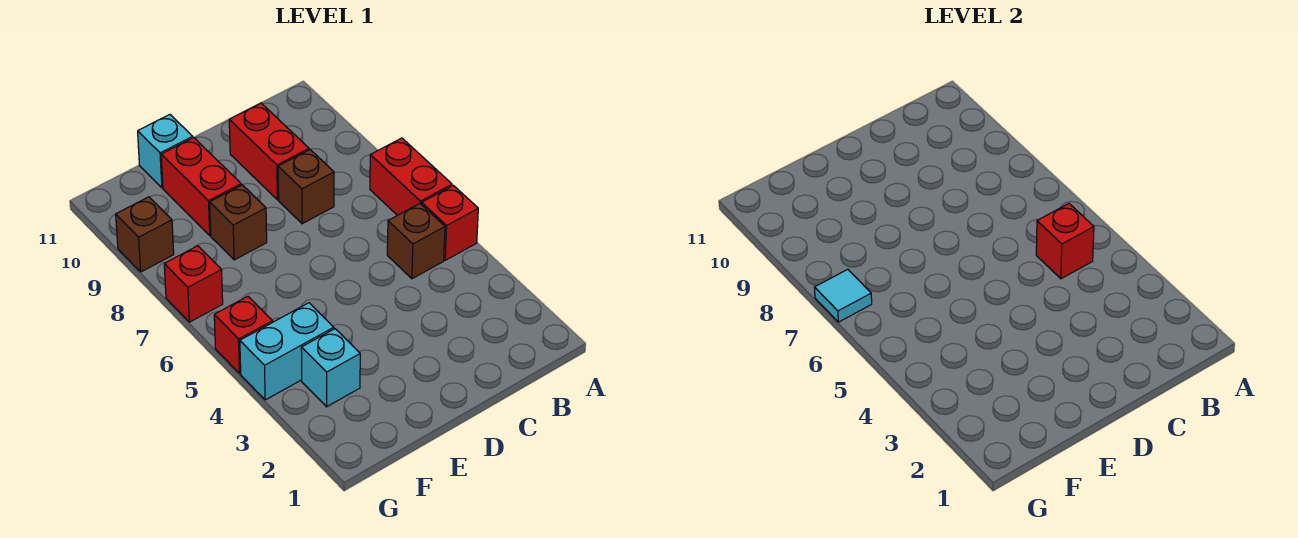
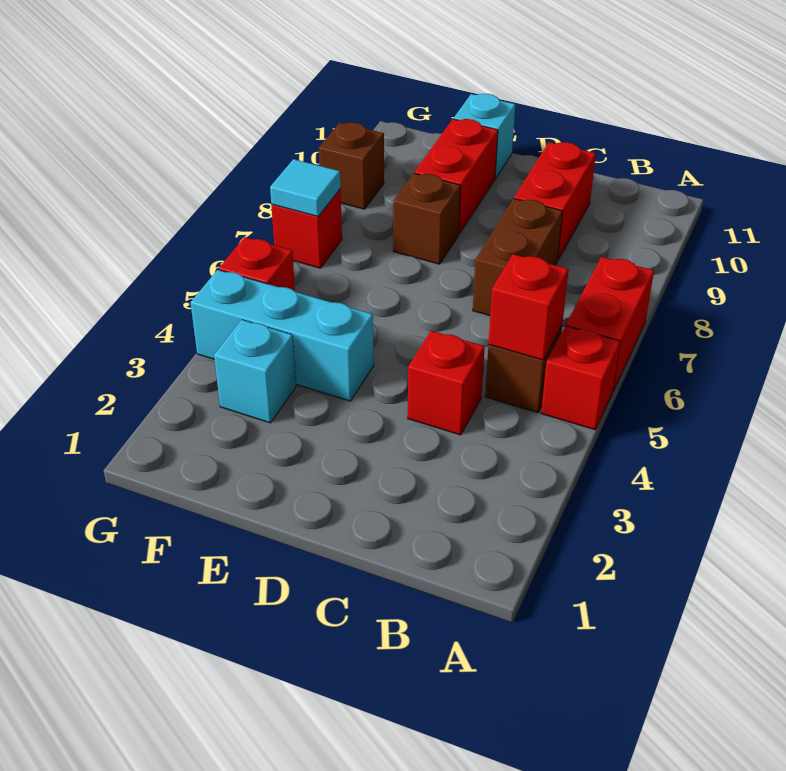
none -> red 1x1 brick [408,331,485,435]
brown 1x1 brick [278,150,334,224] -> brown 1x2 brick [473,199,563,316]
cyan 1x2 brick [240,303,334,400] -> cyan 1x3 brick [191,270,374,401]

